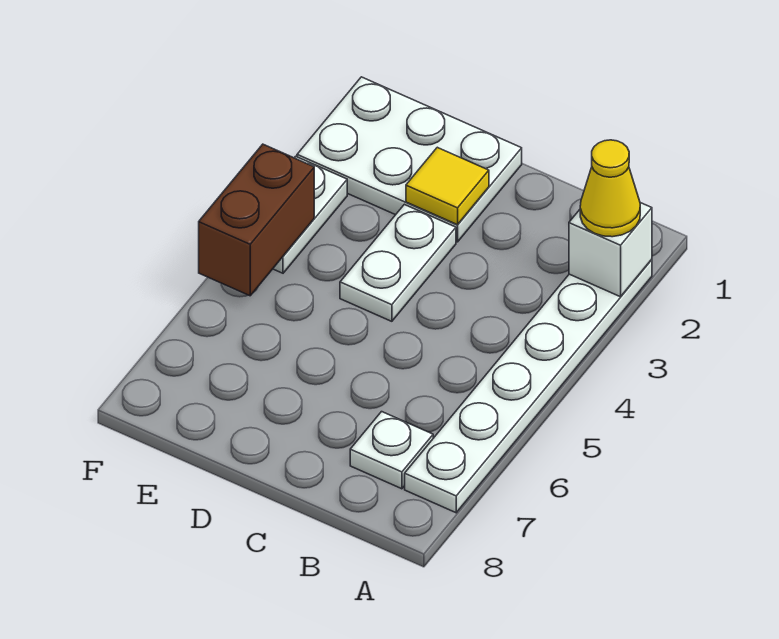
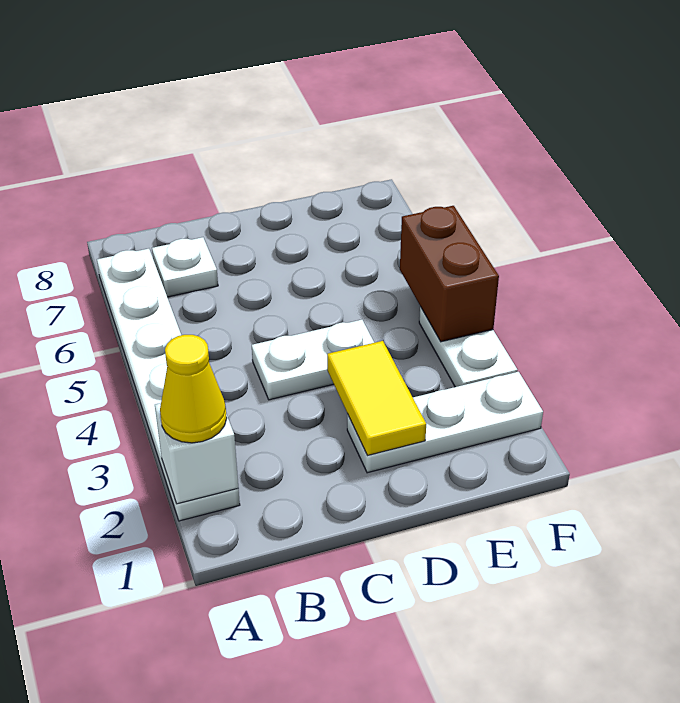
white 2x3 plate [297,77,522,242] -> white 1x3 plate [347,372,543,473]
yellow 1x1 tile [406,147,489,225] -> yellow 1x2 tile [327,341,426,456]
white 1x2 plate [340,204,456,321] -> white 1x2 plate turned to [252,320,374,400]

